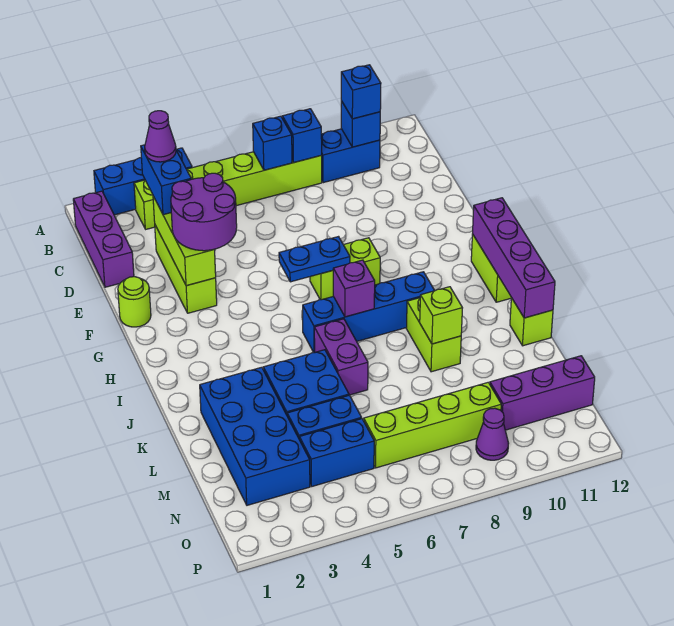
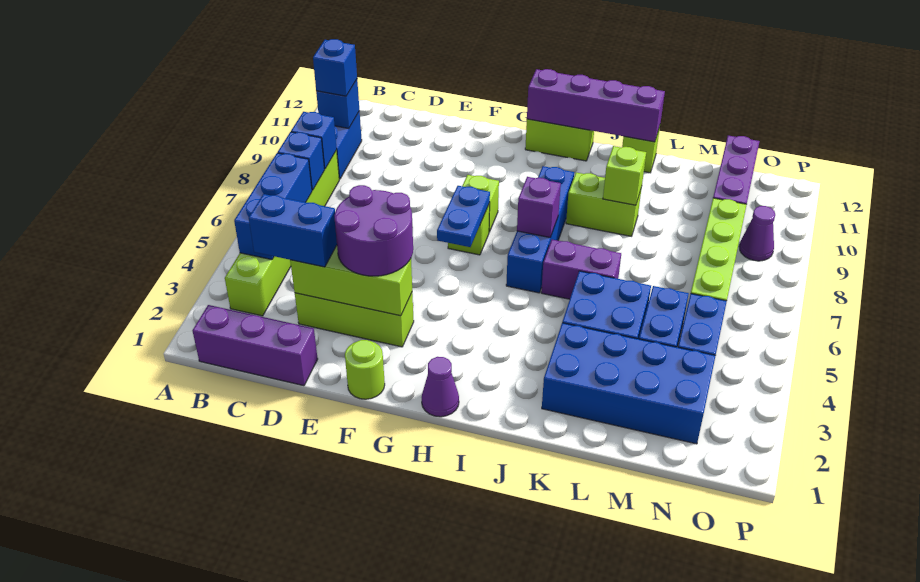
blue 1x3 brick [94,148,192,215] -> blue 1x3 brick moved to [234,153,312,260]
purple 1x1 cone [145,111,176,162] -> purple 1x1 cone moved to [422,357,459,417]

